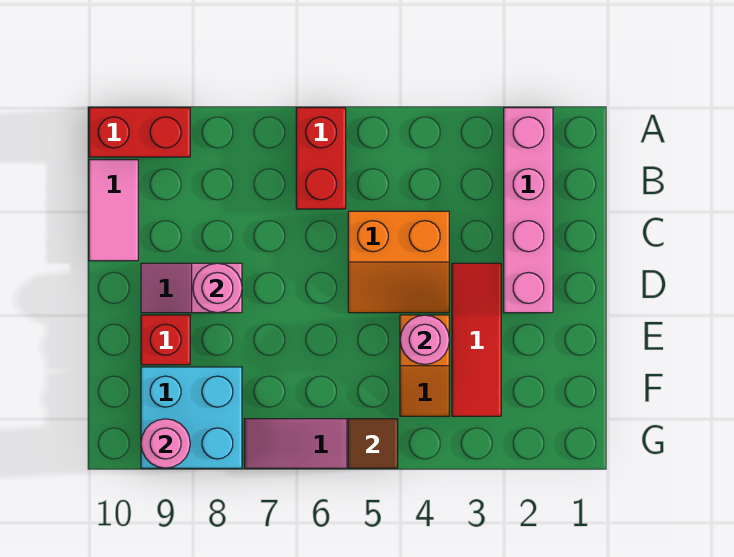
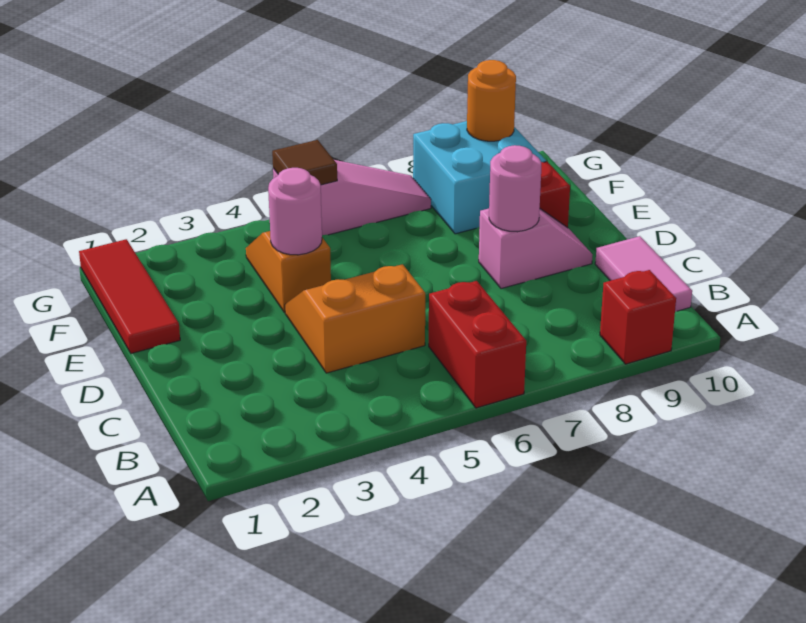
pink 1x4 brick [504,108,553,313] -> none
red 1x2 brick [89,108,190,157] -> red 1x1 brick [600,270,676,364]
red 1x3 tile [452,263,501,416] -> red 1x3 tile moved to [79,239,180,353]
pink 1x1 round brick [141,419,190,468] -> orange 1x1 round brick [467,60,516,141]

